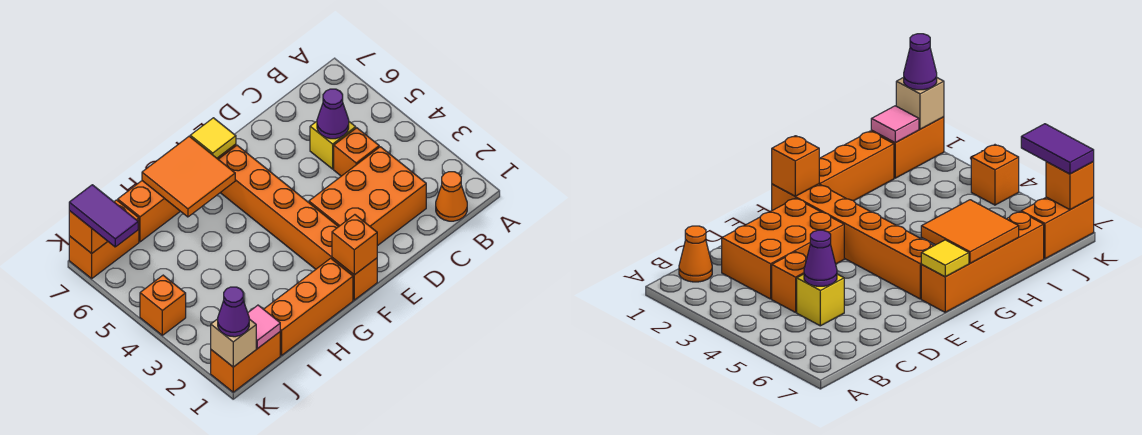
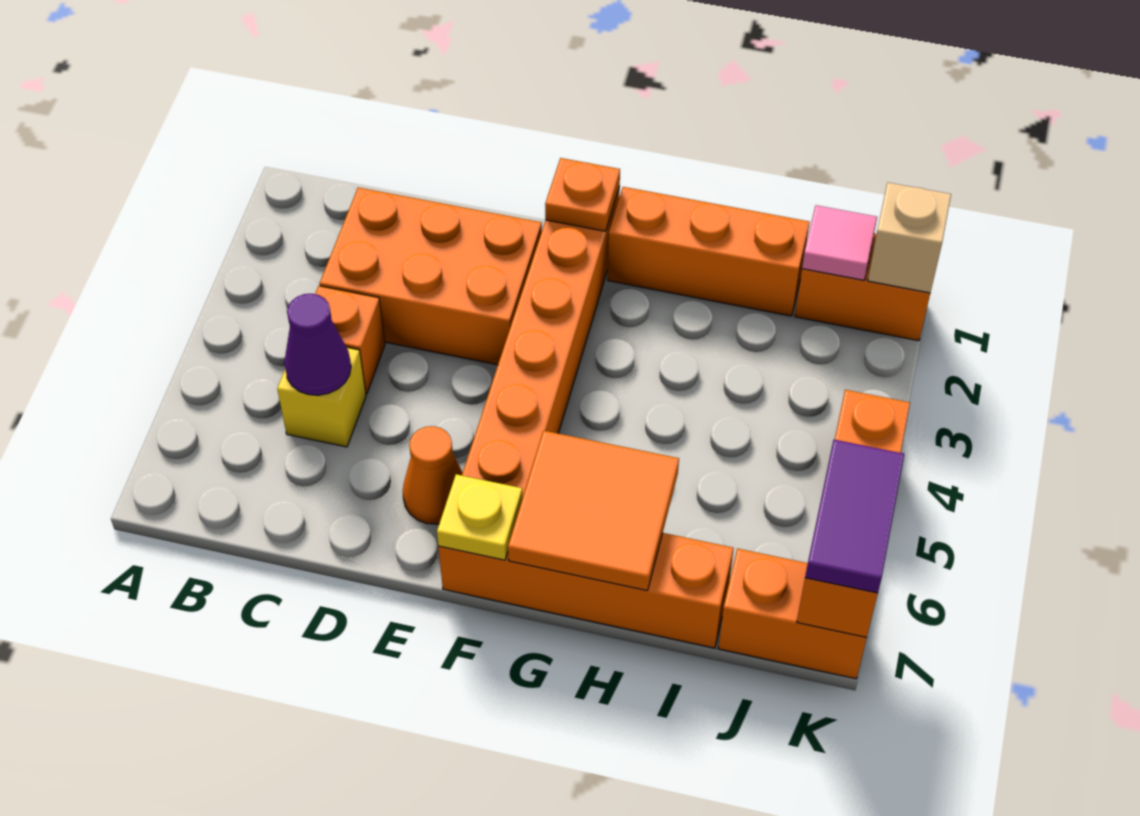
orange 1x1 cone [436,172,467,221] -> orange 1x1 cone moved to [403,426,463,524]
orange 1x1 brick [332,215,377,275] -> orange 1x1 plate [545,158,620,231]
yellow 1x1 tile [190,118,236,158] -> yellow 1x1 plate [437,474,523,560]
purple 1x1 cone [218,287,249,337] -> none

